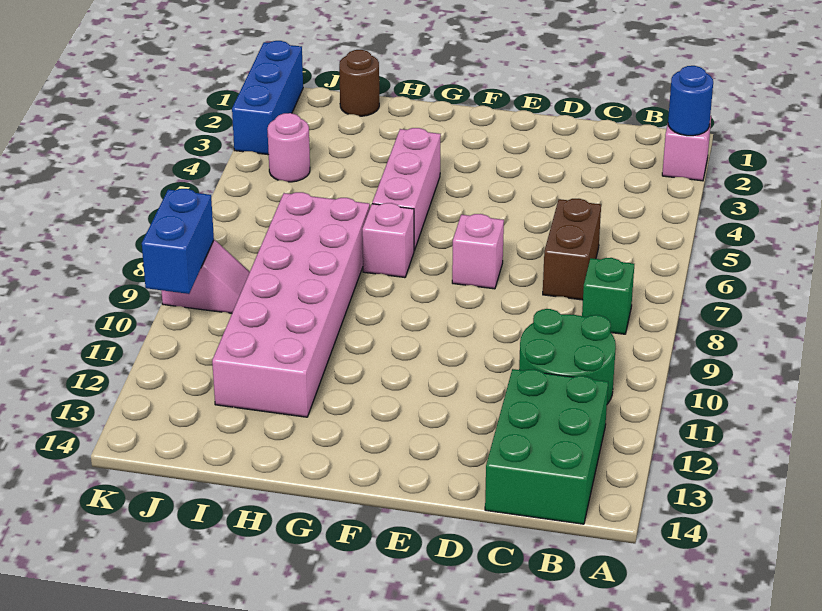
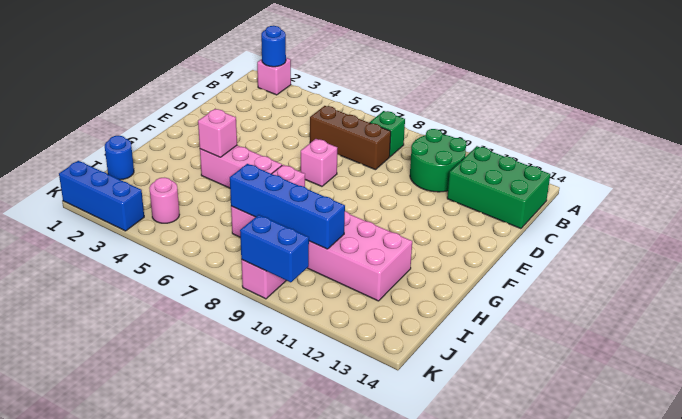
brown 1x2 brick [543,199,601,300] -> brown 1x3 brick [310,106,391,170]
none -> pink 1x1 brick [198,109,237,157]
brown 1x1 round brick [339,50,379,116] -> blue 1x1 round brick [105,136,134,180]
none -> blue 1x4 brick [230,164,345,249]

